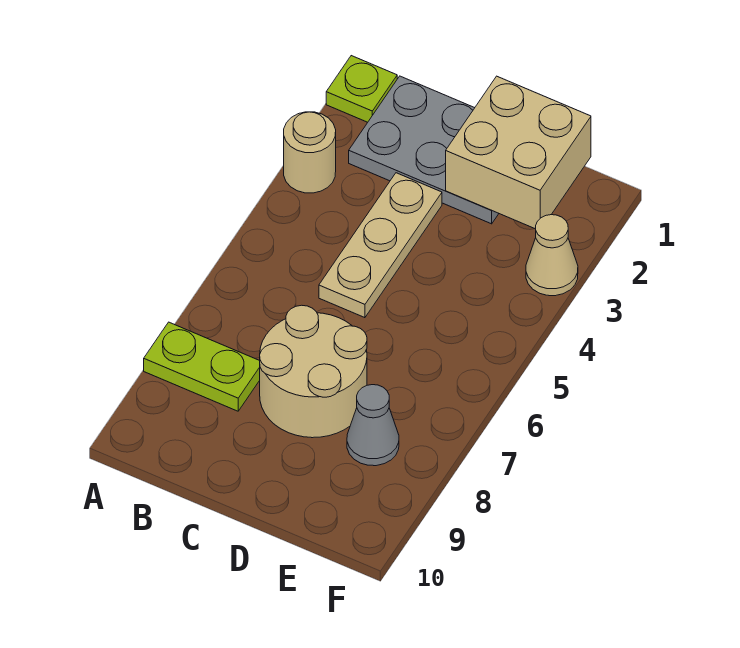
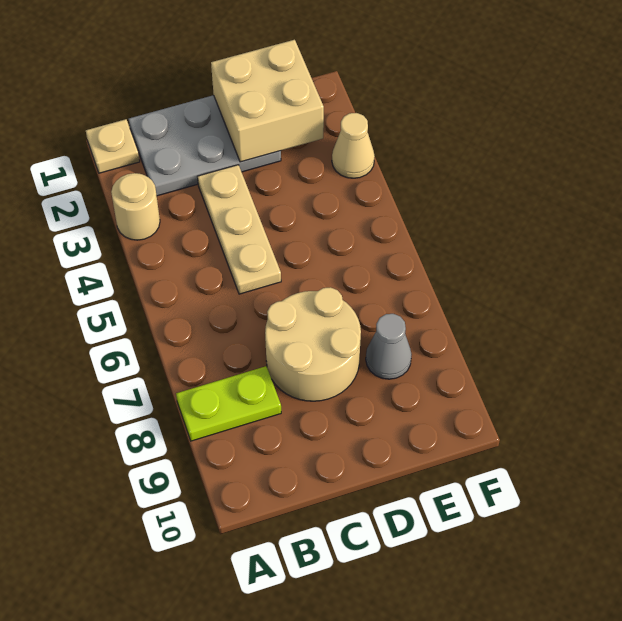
lime 1x1 plate [326,56,397,122] -> tan 1x1 plate [86,119,140,173]

